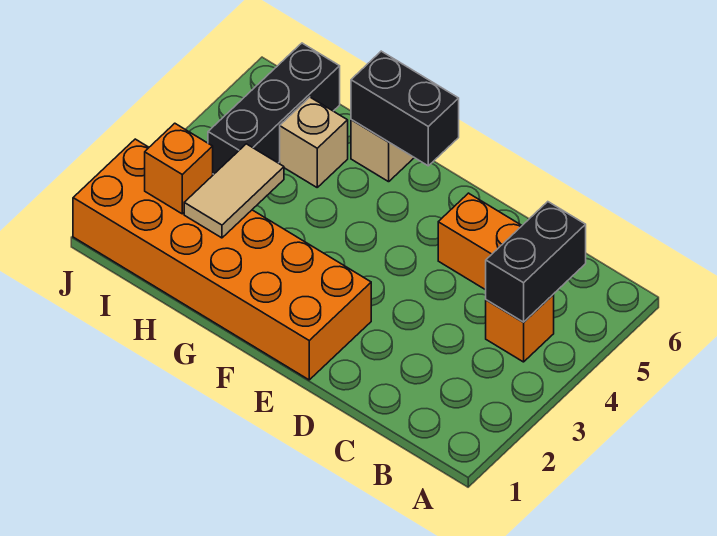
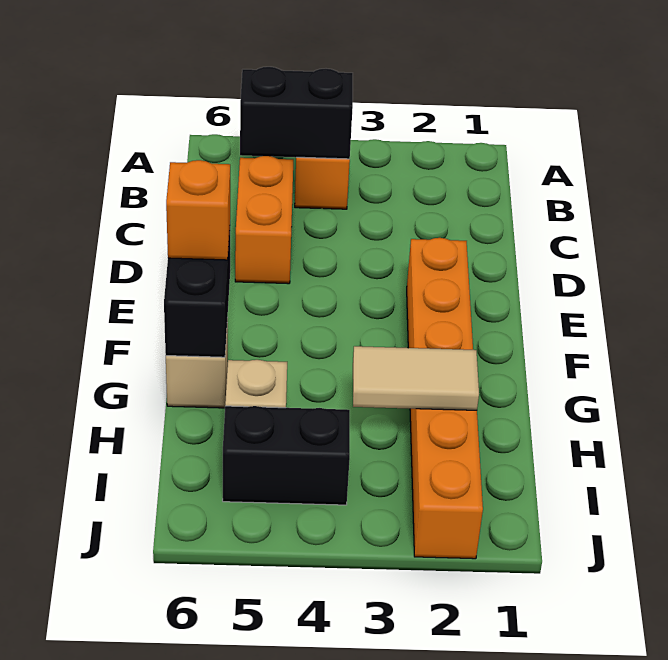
orange 2x6 brick [73,139,371,380] -> orange 1x6 brick [407,238,483,559]
orange 1x1 brick [145,123,213,214] -> orange 1x1 brick moved to [166,160,230,260]
black 1x3 brick [208,43,340,174] -> black 1x2 brick [223,406,350,505]

